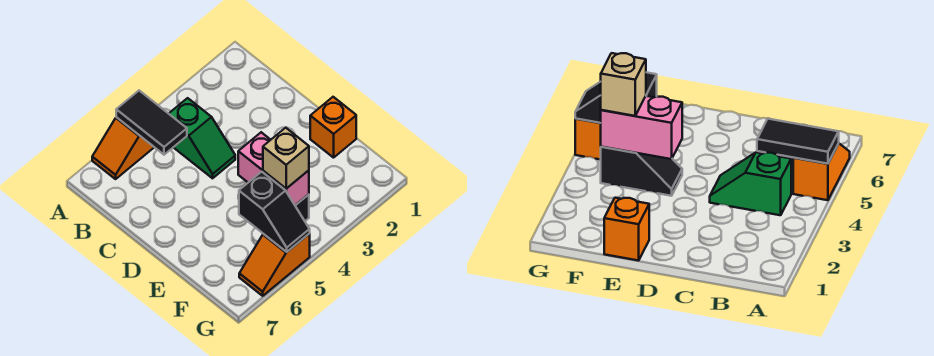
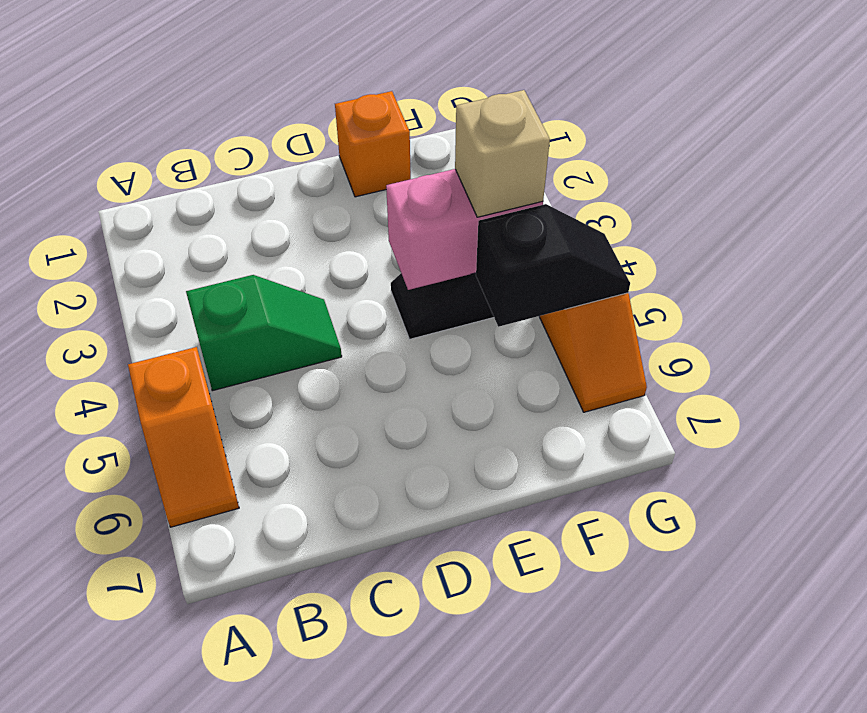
black 1x2 tile [116,91,187,155] -> none

